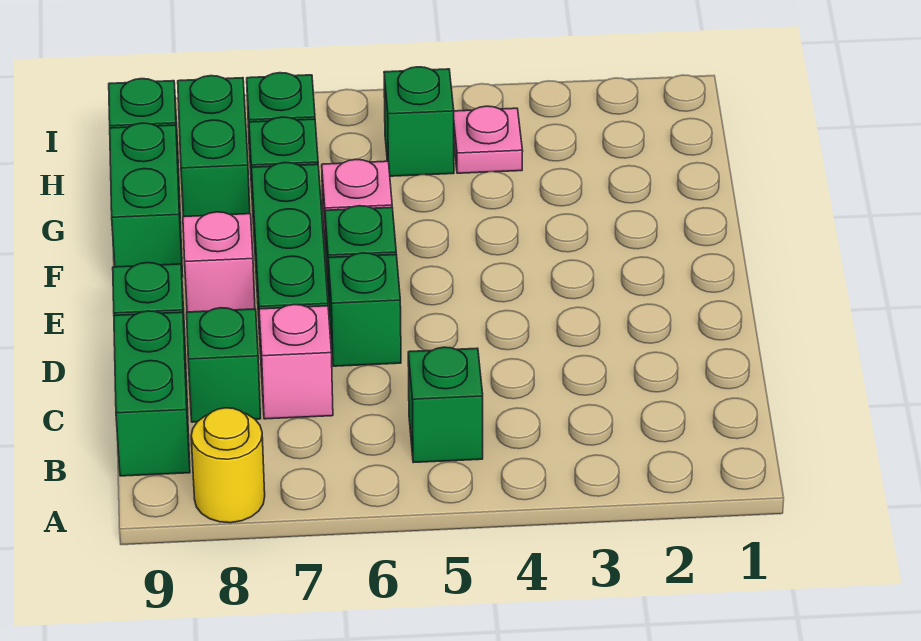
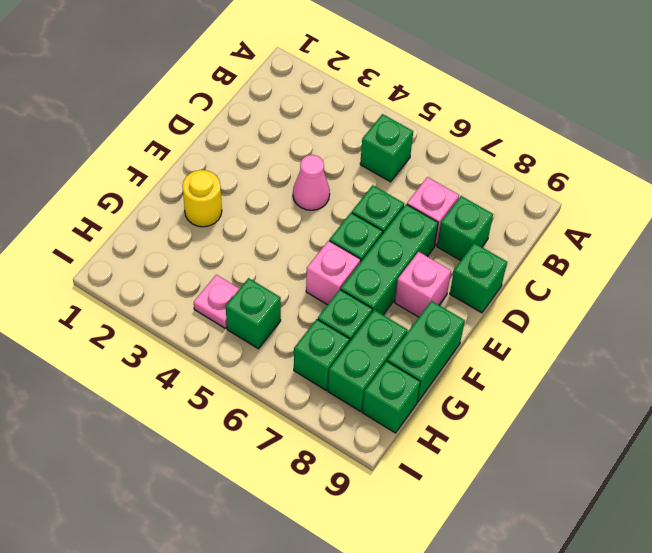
yellow 1x1 round brick [191,408,265,523] -> yellow 1x1 round brick moved to [183,170,222,227]
green 1x2 brick [114,311,190,476] -> none
none -> pink 1x1 cone [293,155,330,210]

